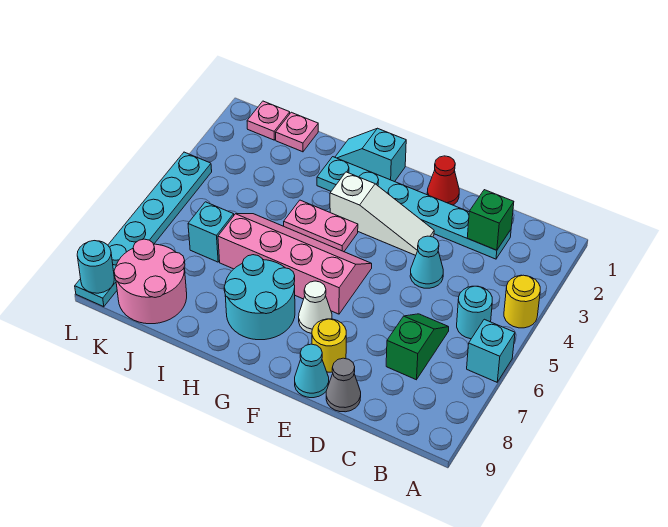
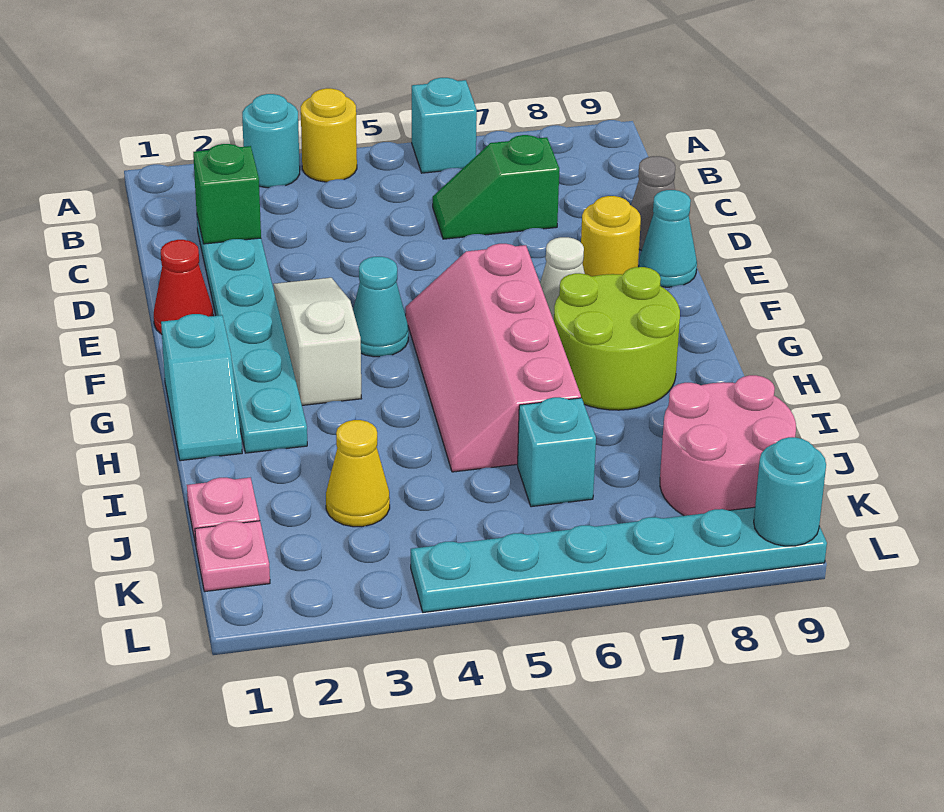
cyan 1x1 round brick [457,286,492,339] -> cyan 1x1 round brick moved to [242,94,300,188]
cyan 1x1 cone [410,236,443,288] -> cyan 1x1 cone moved to [353,257,408,357]
pink 1x2 plate [284,200,358,252] -> none
cyan 2x2 round brick [224,255,295,340] -> lime 2x2 round brick [554,267,680,410]
none -> yellow 1x1 cone [326,420,390,527]

